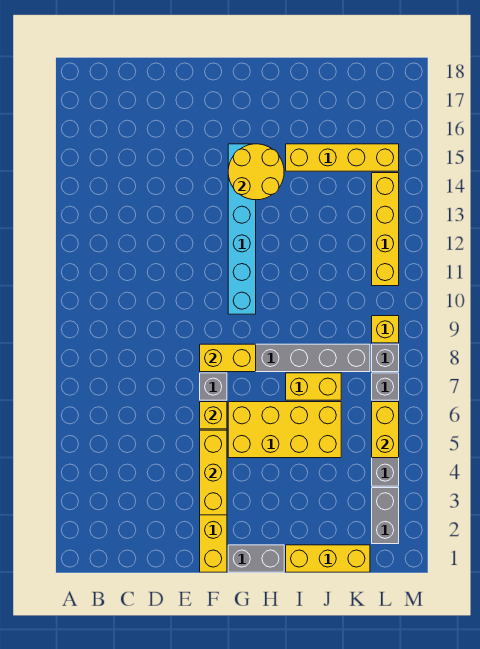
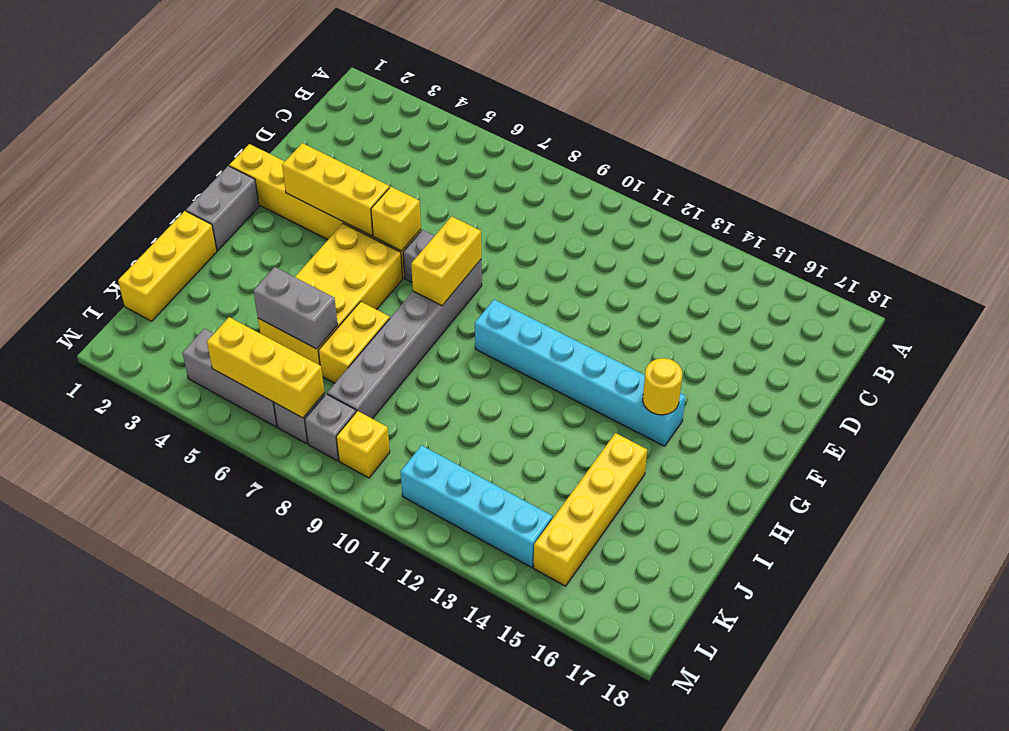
yellow 2x2 round brick [228,144,284,200] -> yellow 1x1 round brick [643,358,682,415]
grey 1x2 brick [372,488,399,544] -> grey 1x2 brick moved to [253,267,338,349]
yellow 1x2 brick [372,402,399,458] -> yellow 1x3 brick [207,317,324,418]
yellow 1x4 brick [372,173,399,286] -> cyan 1x4 brick [401,445,553,568]

